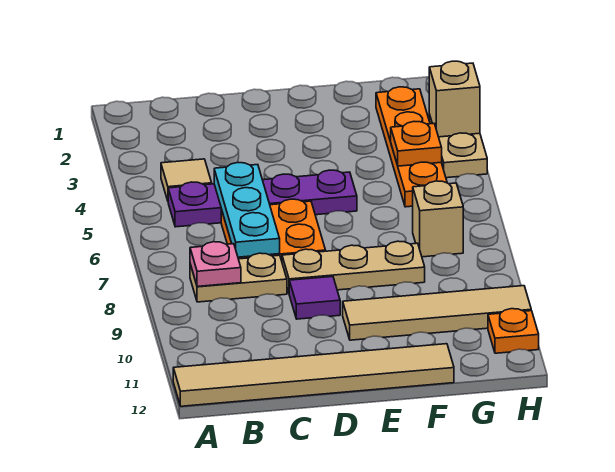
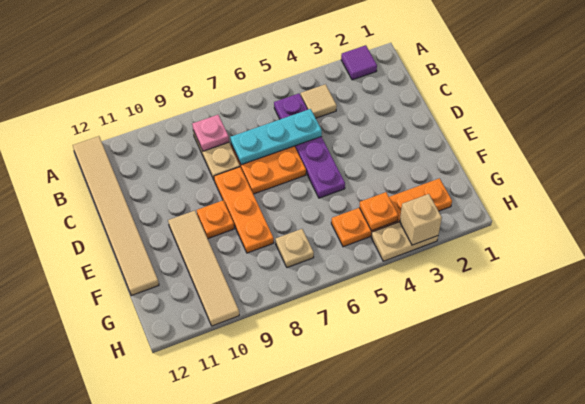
tan 1x3 plate [282,241,425,292] -> orange 1x3 plate [214,167,274,253]
purple 1x1 tile [289,276,340,319] -> purple 1x1 tile moved to [341,45,377,80]
tan 1x1 brick [413,181,463,257] -> tan 1x1 plate [275,229,314,268]
orange 1x1 plate [488,309,539,353] -> orange 1x1 plate moved to [197,201,234,239]

